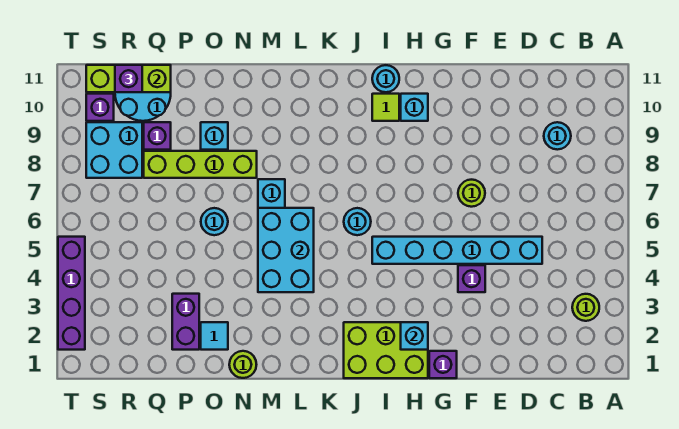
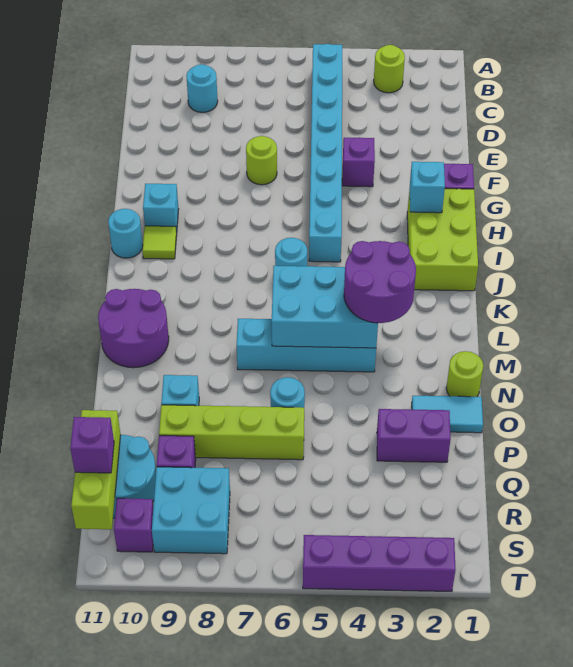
cyan 1x6 brick [372,237,542,264] -> cyan 1x8 brick [309,44,342,262]
none -> purple 2x2 round brick [344,241,416,323]
none -> purple 2x2 round brick [98,289,169,368]
lime 1x4 brick [144,151,257,178] -> lime 1x4 brick turned to [159,405,304,460]
cyan 1x1 tile [201,322,228,350] -> cyan 1x2 tile [412,396,483,433]

